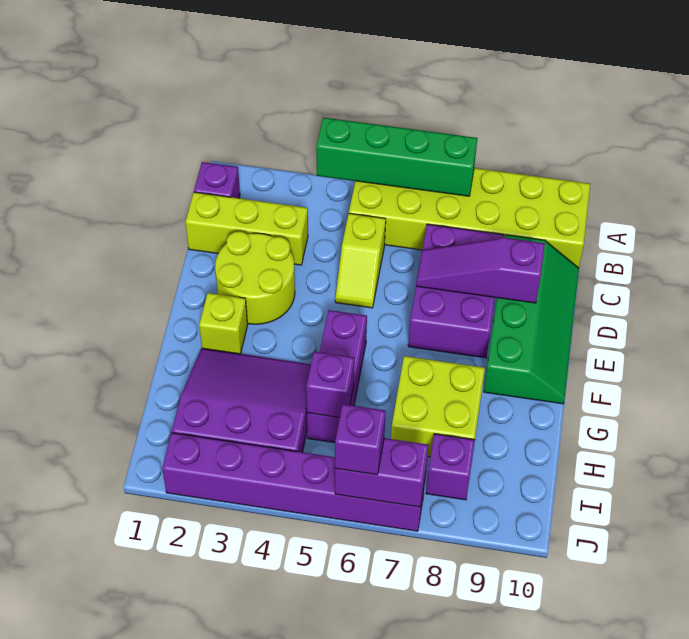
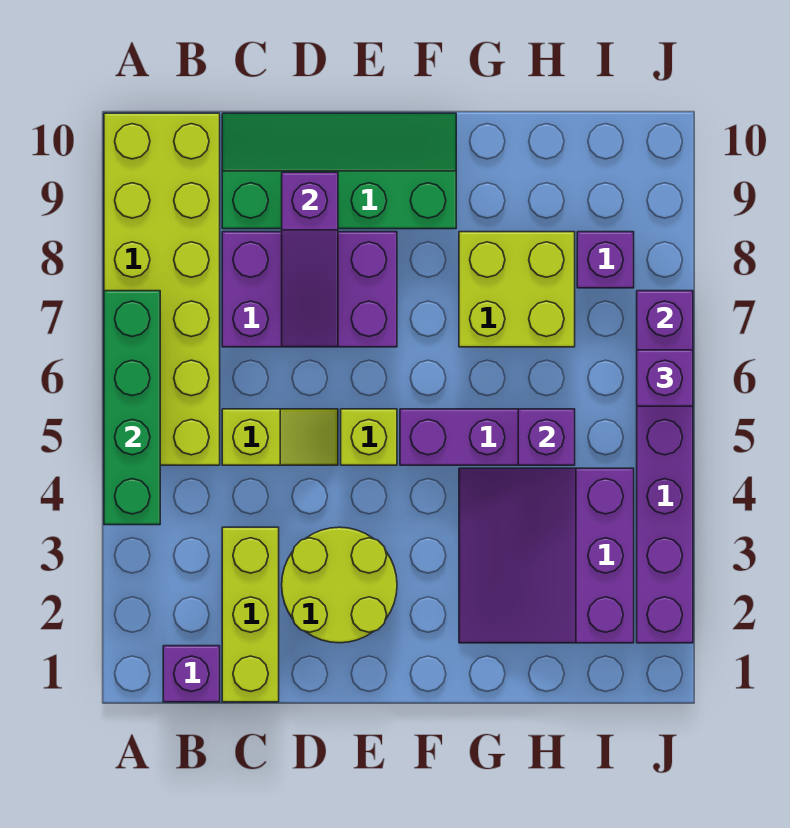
lime 1x1 brick [199,293,248,354] -> lime 1x1 brick moved to [341,409,397,465]

